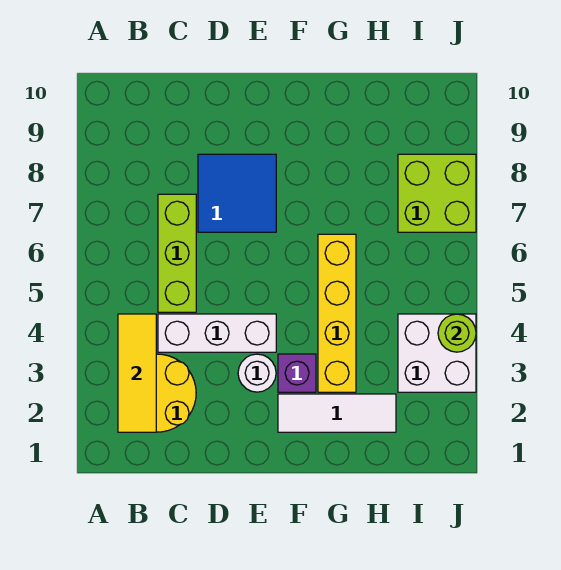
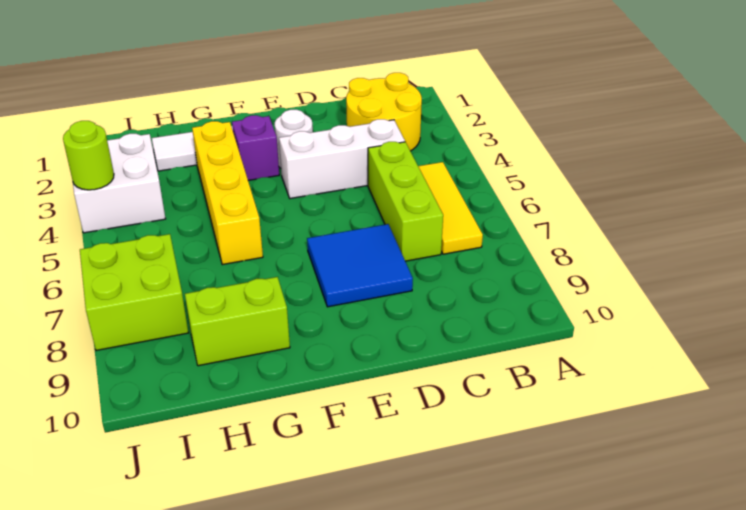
yellow 1x3 tile [118,314,156,432] -> yellow 1x3 tile moved to [418,162,483,254]
none -> lime 1x2 brick [185,277,290,366]

